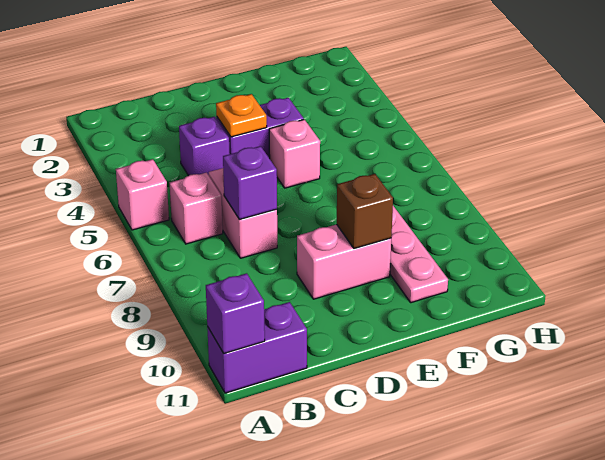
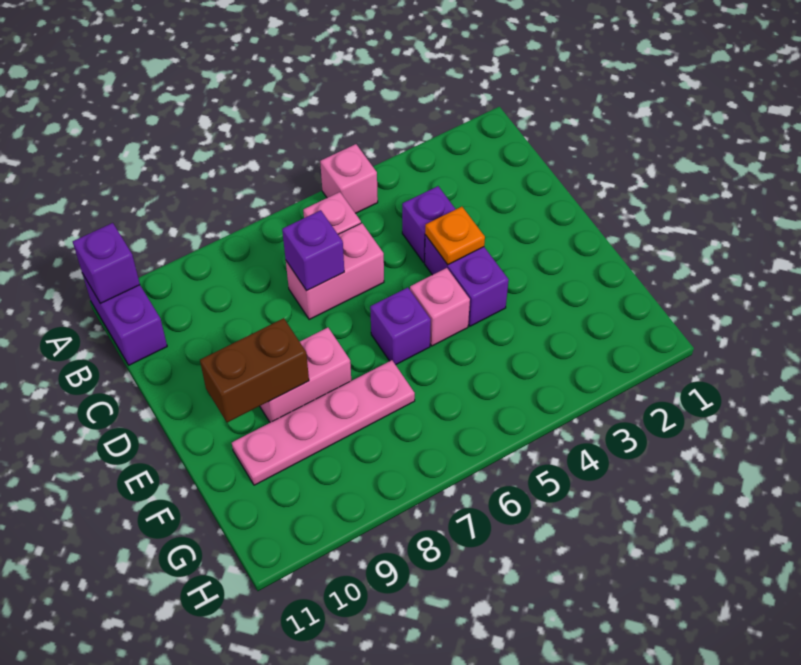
pink 1x2 brick [297,224,391,299] -> pink 1x2 brick turned to [260,328,351,422]
none -> purple 1x1 brick [370,288,431,365]
brown 1x1 brick [337,174,393,249] -> brown 1x2 brick [200,318,309,423]

